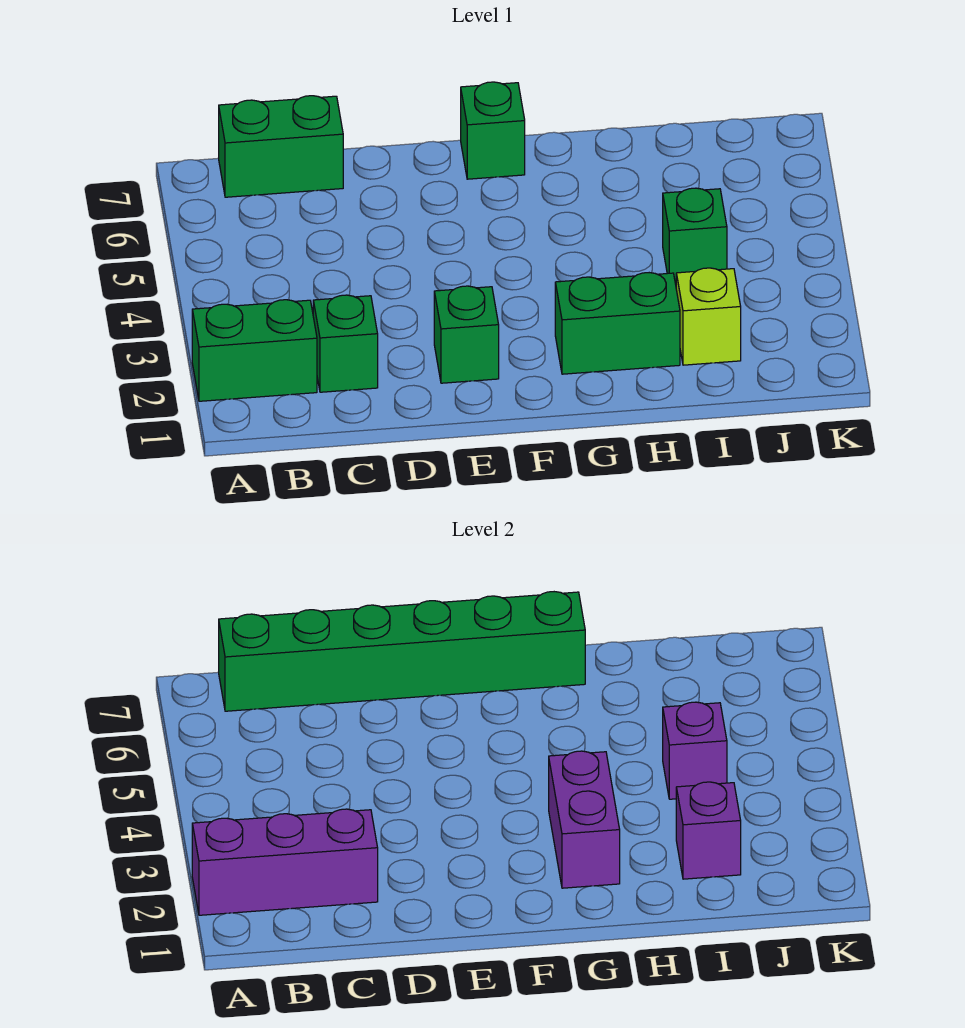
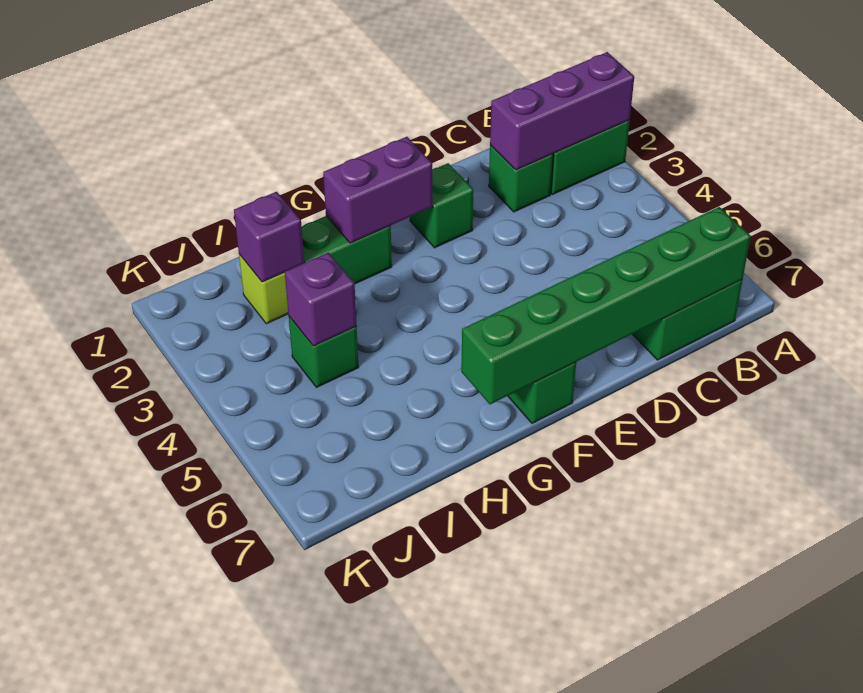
purple 1x2 brick [549,751,620,888] -> purple 1x2 brick turned to [323,137,433,243]

